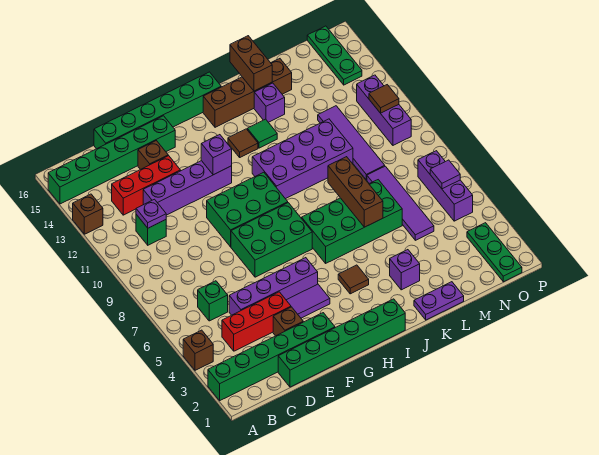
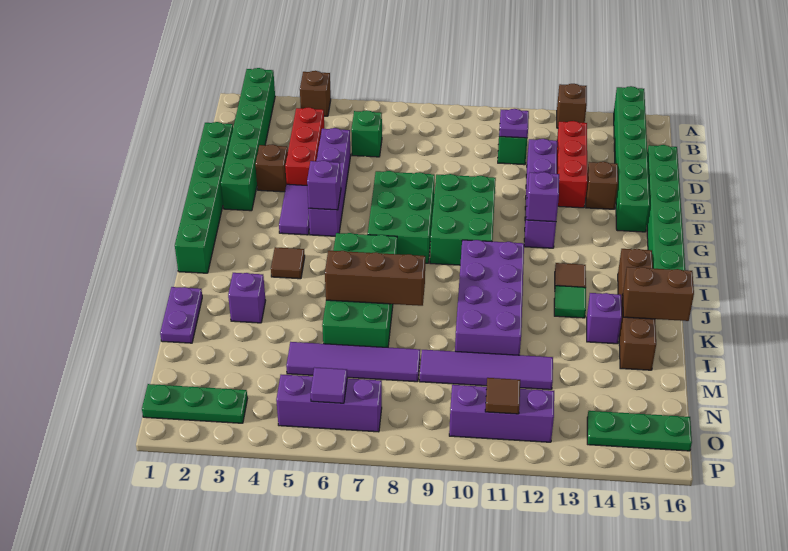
none -> purple 1x1 brick [307,160,341,210]

